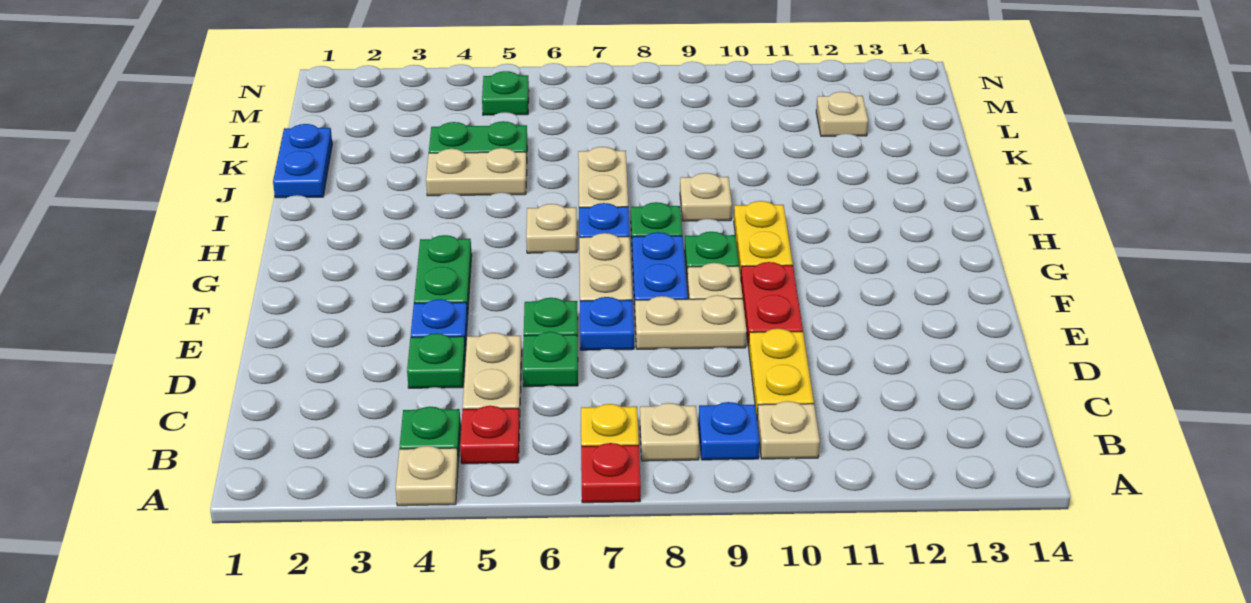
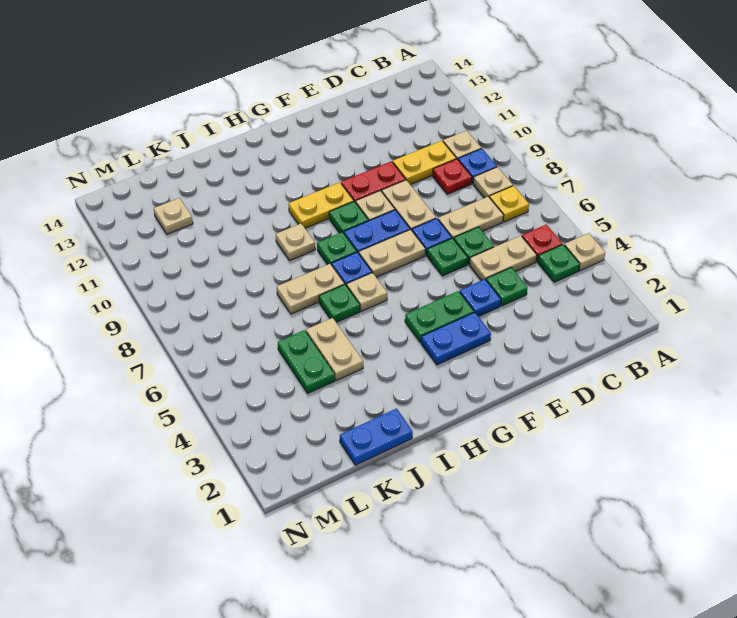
red 1x1 plate [581,443,641,503] -> red 1x1 plate moved to [433,159,472,194]
none -> tan 1x2 plate [438,197,504,239]
none -> blue 1x2 plate [421,312,491,365]
green 1x1 plate [482,71,529,115] -> green 1x1 plate moved to [319,285,360,322]

